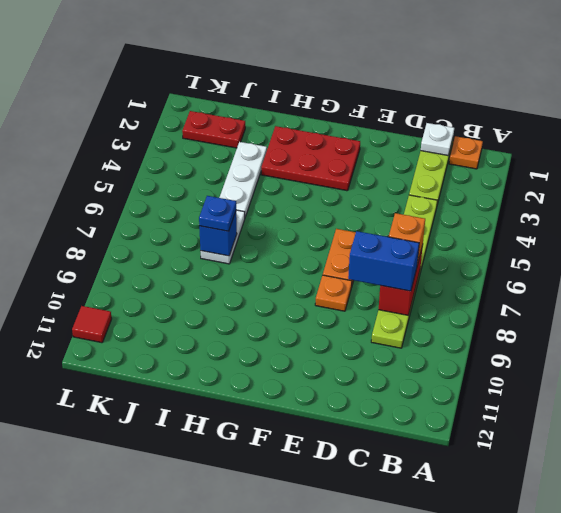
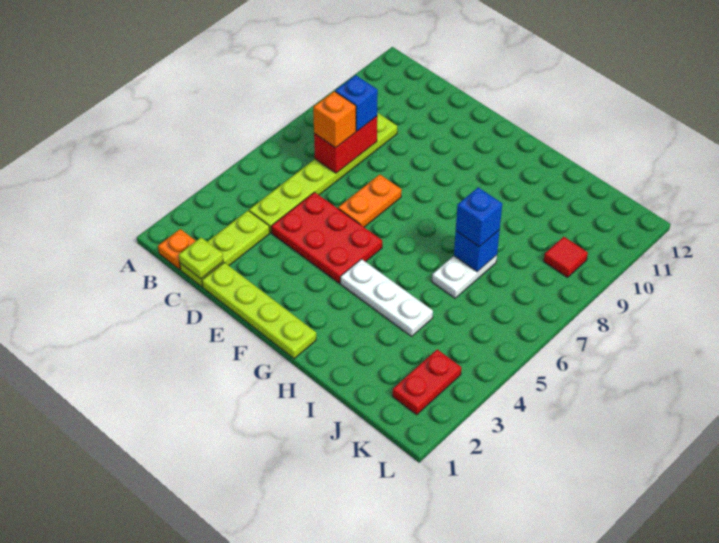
white 1x1 plate [421,123,454,156] -> lime 1x1 plate [179,237,223,279]
blue 1x2 brick [348,231,419,291] -> blue 1x1 brick [335,75,378,131]
none -> lime 1x4 plate [202,263,316,359]
orange 1x1 plate [315,275,352,311] -> none
red 2x3 plate [261,126,360,191] -> red 2x3 plate moved to [271,192,382,283]
white 1x3 plate [219,142,267,217] -> white 1x3 plate turned to [340,259,433,336]
blue 1x1 plate [199,196,236,231] -> blue 1x1 brick [456,187,502,247]
red 1x2 plate [182,111,245,148] -> red 1x2 plate turned to [393,349,461,415]
red 1x1 tile [72,306,112,343] -> red 1x1 tile moved to [544,237,588,277]

